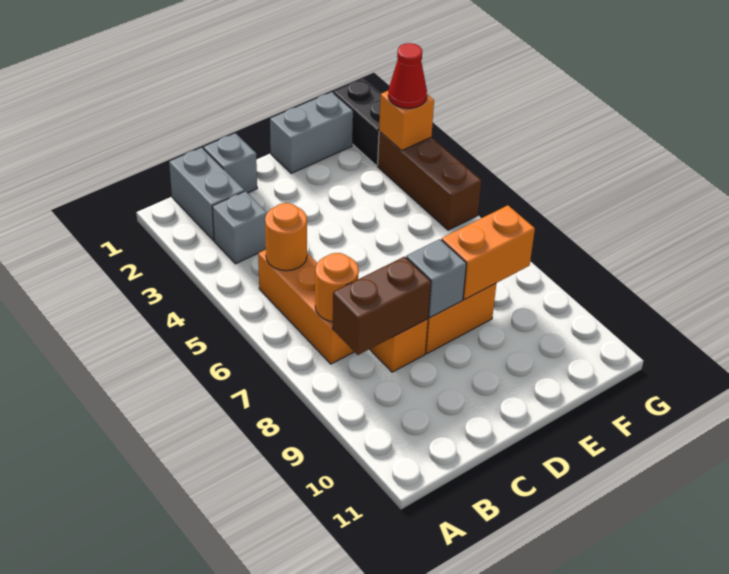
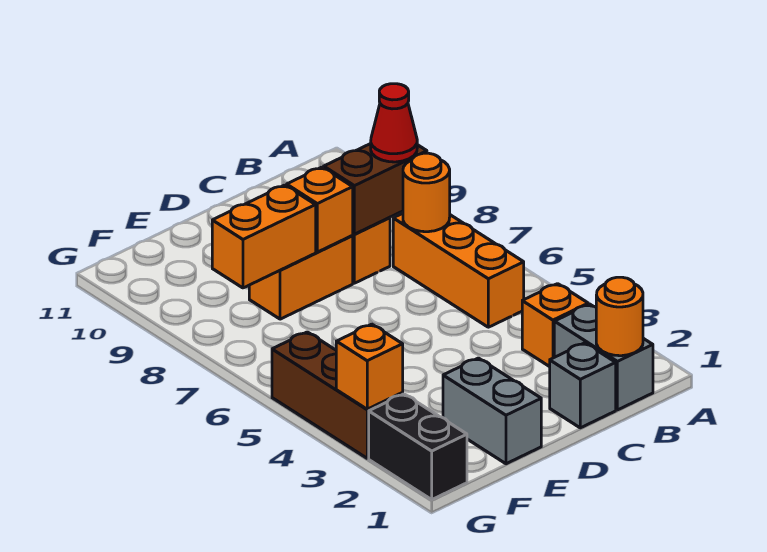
grey 1x1 brick [212,191,267,264] -> orange 1x1 brick [522,284,588,367]
orange 1x1 round brick [265,203,307,271] -> orange 1x1 round brick moved to [596,277,643,356]
grey 1x1 brick [406,239,466,318] -> orange 1x1 brick [287,167,353,252]
grey 1x2 brick [270,92,353,173] -> grey 1x2 brick turned to [443,358,541,464]
red 1x1 cone [388,43,427,108] -> red 1x1 cone moved to [371,84,417,162]

